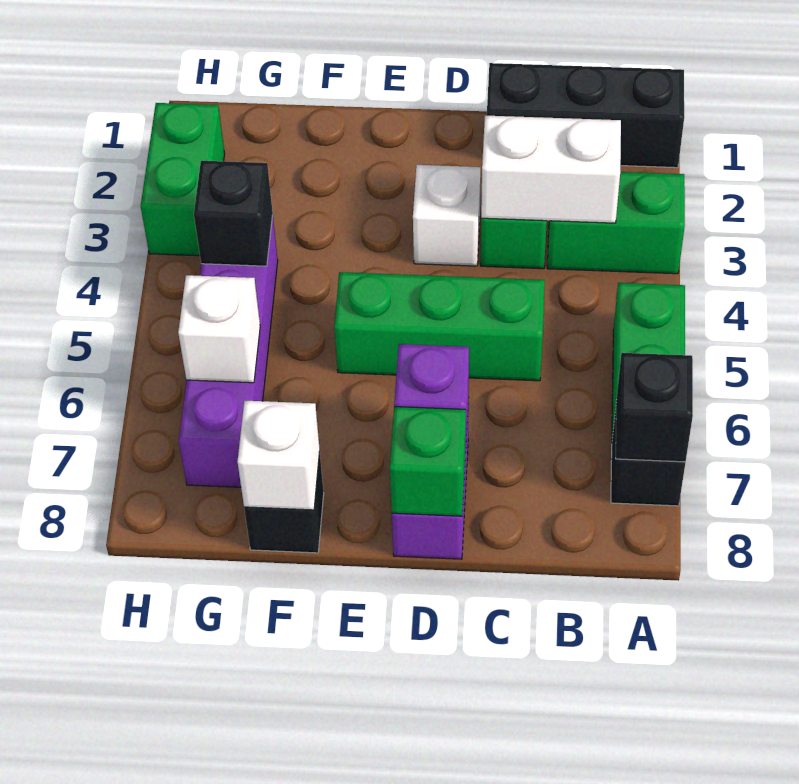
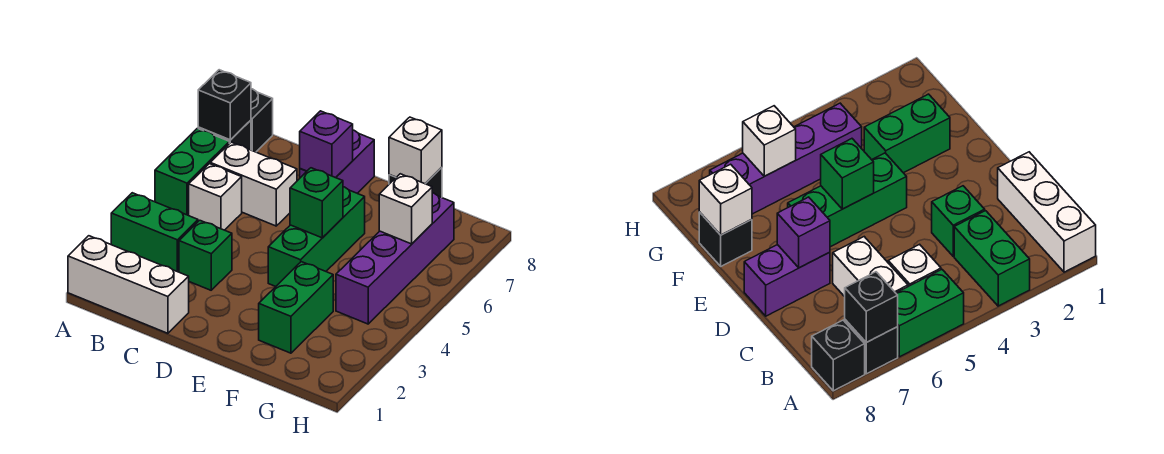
black 1x3 brick [487,63,684,168] -> white 1x3 brick [68,236,189,333]
white 1x2 brick [481,116,621,223] -> white 1x2 brick moved to [210,142,297,226]
green 1x3 brick [334,272,545,381] -> green 1x3 brick turned to [268,187,365,286]
white 1x1 brick [413,165,481,266] -> white 1x1 brick moved to [189,164,242,230]
green 1x1 brick [390,407,466,516] -> green 1x1 brick moved to [290,168,343,238]
black 1x1 brick [194,161,273,266] -> black 1x1 brick moved to [251,89,273,152]
green 1x2 brick [141,103,225,256] -> green 1x2 brick moved to [259,262,333,353]

